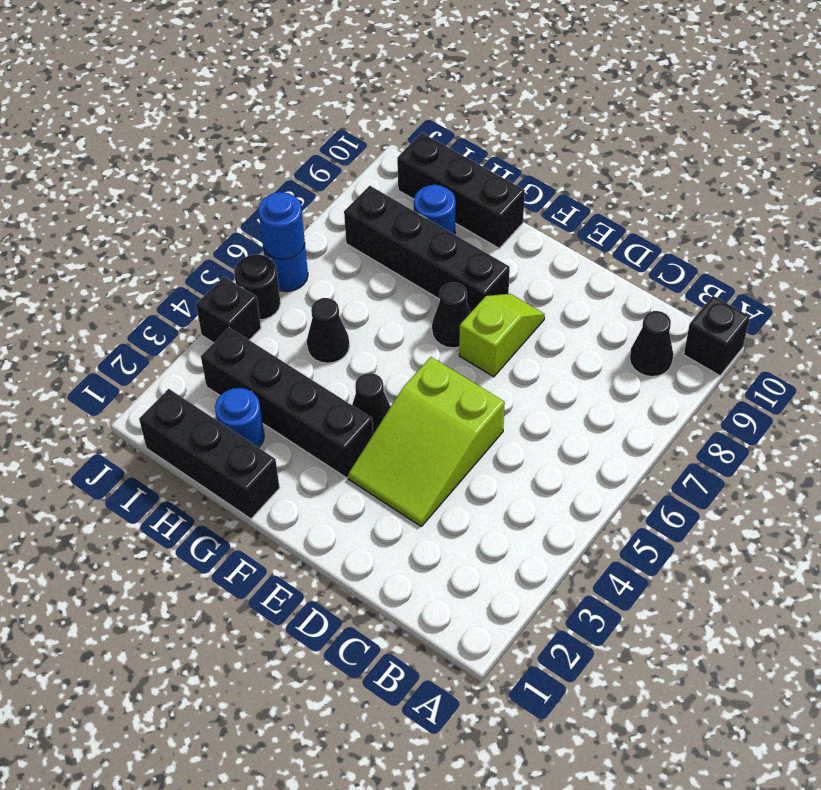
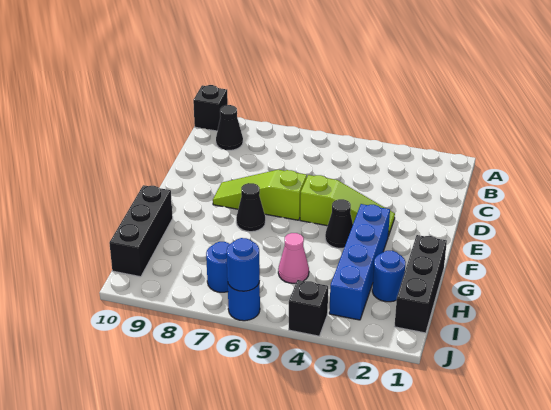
lime 2x3 slope [348,357,505,526] -> lime 1x3 slope [300,175,395,236]
lime 1x2 slope [459,294,545,377] -> lime 1x3 slope [213,170,307,220]
black 1x4 brick [201,328,373,478] -> blue 1x4 brick [329,204,390,320]
black 1x4 brick [344,186,510,312] -> none
black 1x1 cone [307,298,349,363] -> pink 1x1 cone [278,233,309,283]
blue 1x1 round brick [414,185,456,235] -> blue 1x1 round brick moved to [206,242,229,292]
black 1x1 round brick [234,255,281,320] -> none

